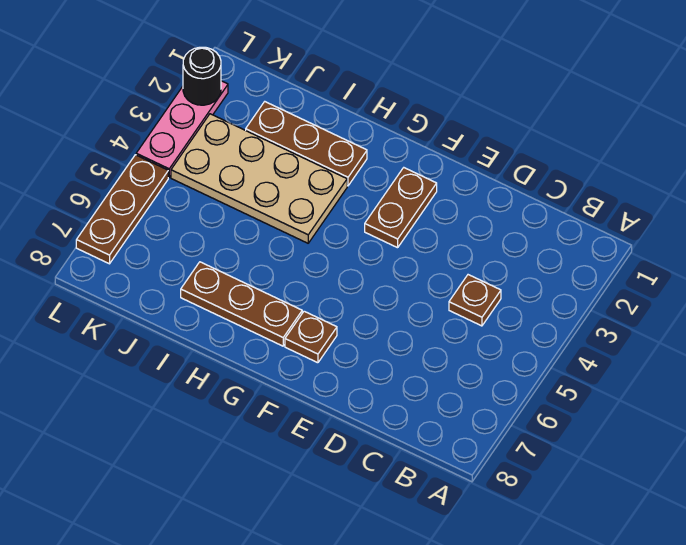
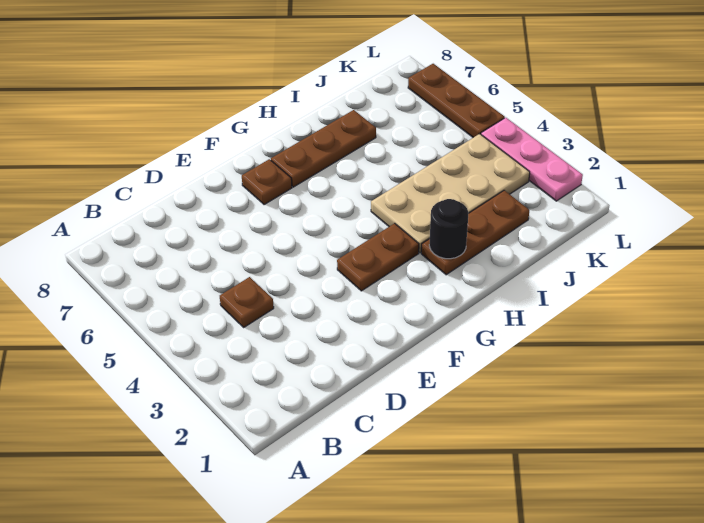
brown 1x2 plate [365,168,437,248] -> brown 1x2 plate turned to [337,223,419,291]
black 1x1 round brick [183,47,221,105] -> black 1x1 round brick moved to [429,199,468,259]

